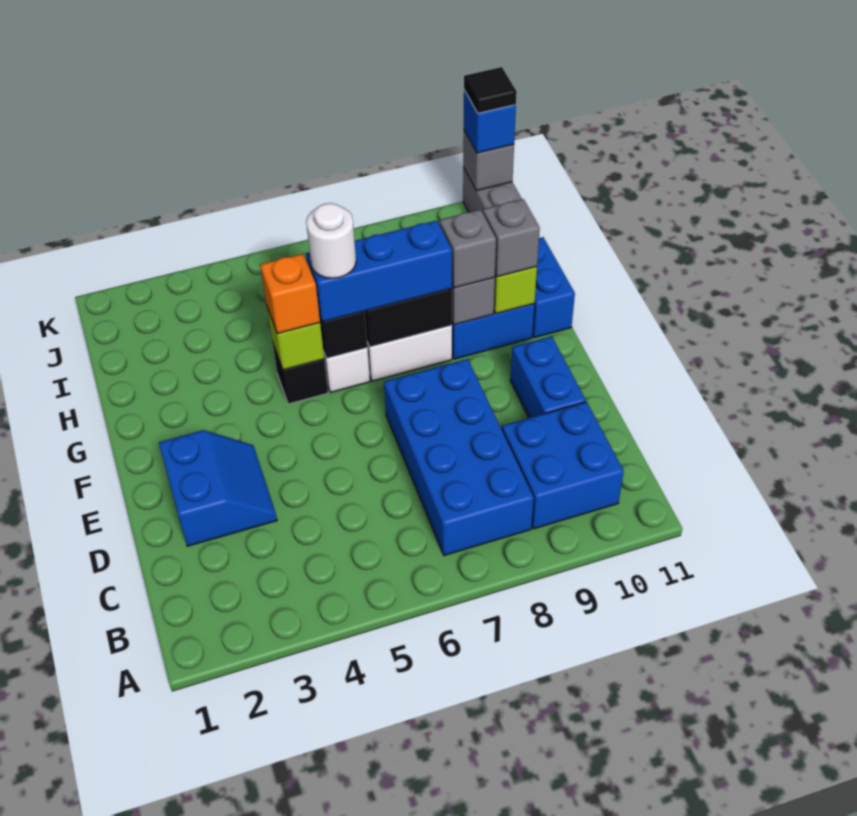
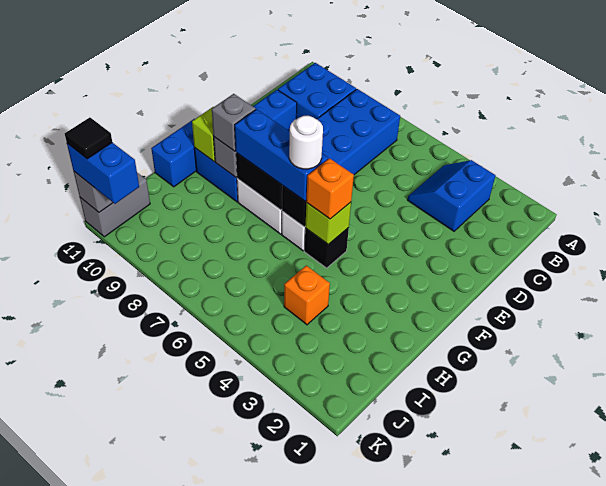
blue 2x2 slope [159,430,277,546] -> blue 2x2 slope moved to [408,160,495,231]
grey 1x1 brick [483,199,540,277] -> none
none -> orange 1x1 brick [284,266,330,325]
blue 1x1 brick [464,90,516,153] -> blue 1x2 brick [67,143,139,204]

